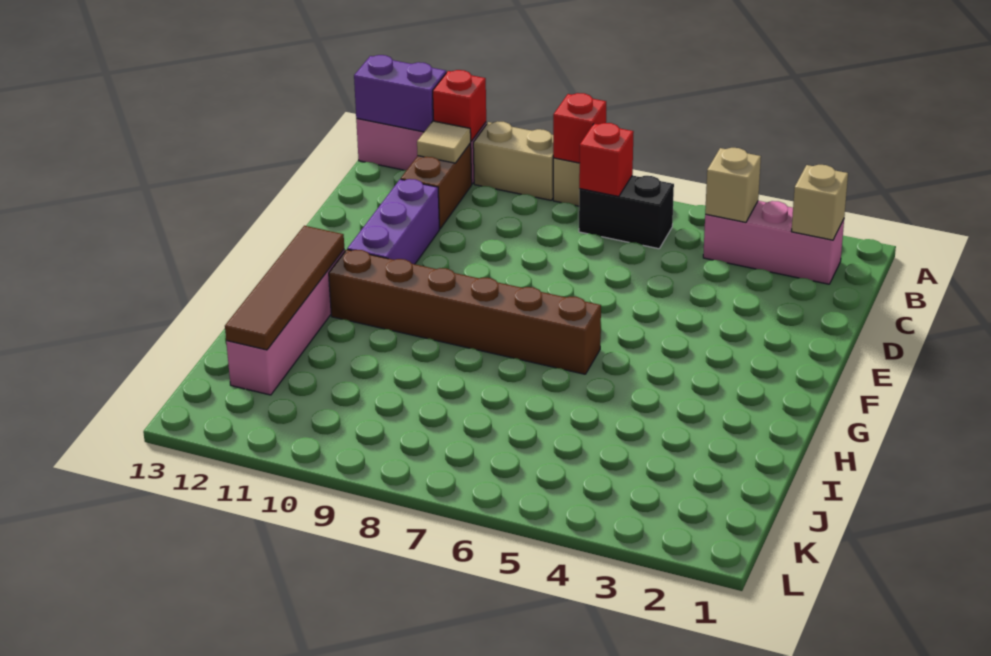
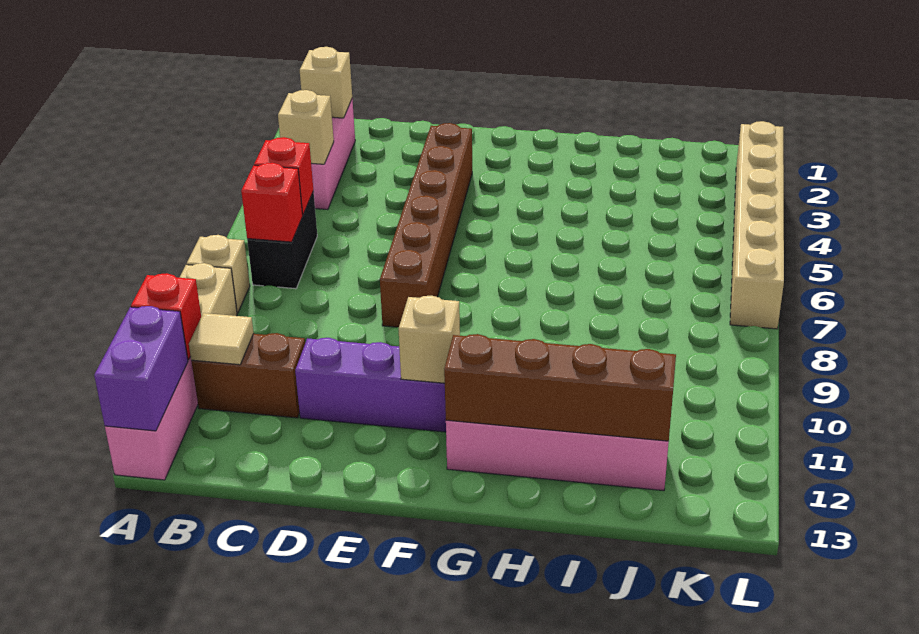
red 1x1 brick [553,93,606,163] -> red 1x1 brick moved to [254,137,313,215]
none -> tan 1x1 brick [399,296,460,383]
brown 1x6 brick [329,250,601,374] -> brown 1x6 brick moved to [380,123,472,327]
brown 1x4 tile [225,226,344,350] -> brown 1x4 brick [444,334,676,441]
none -> tan 1x6 brick [730,121,784,329]

